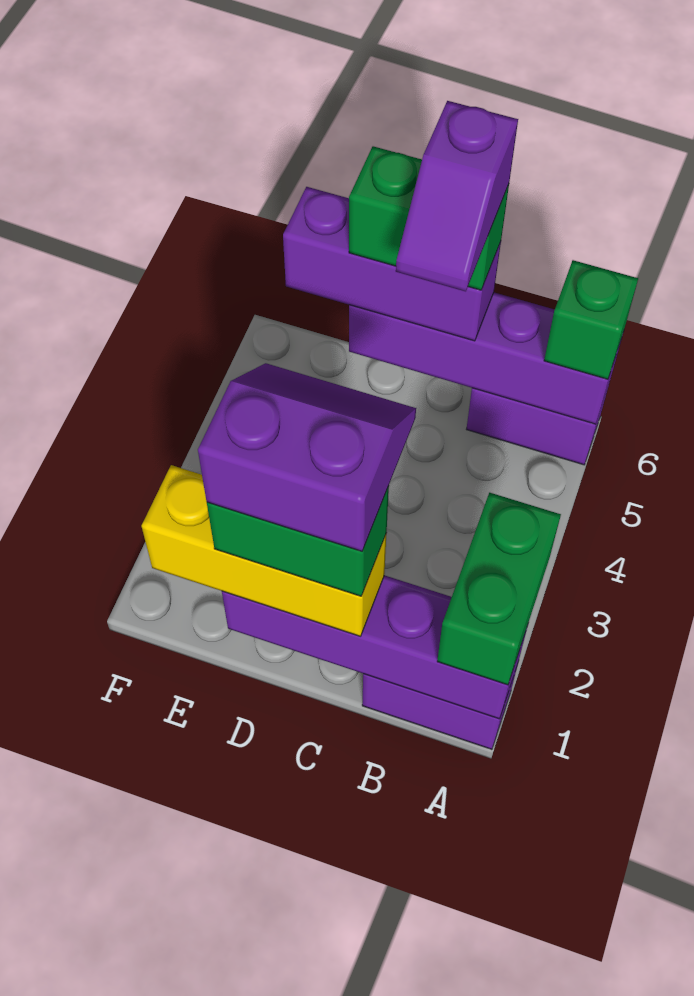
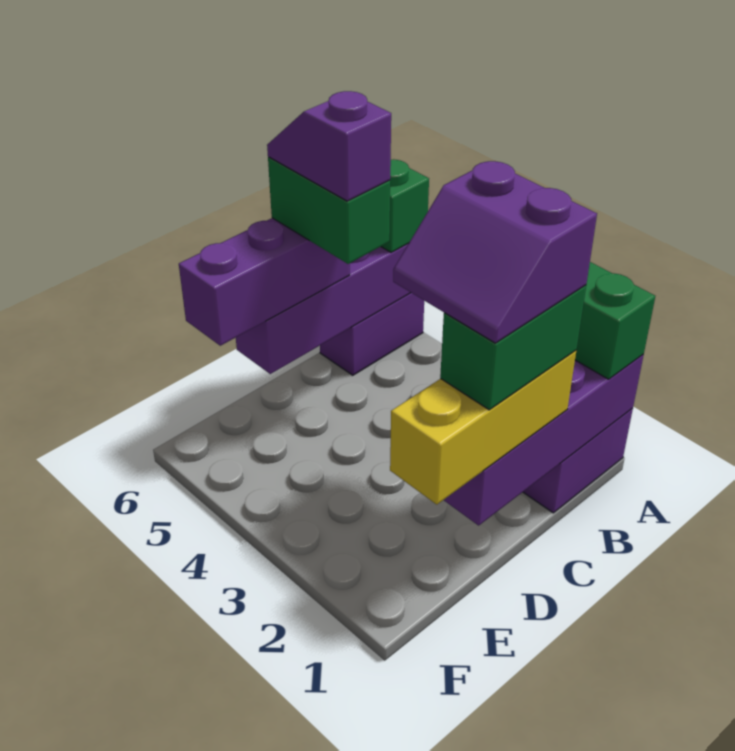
purple 2x2 slope [198,363,416,551] -> purple 2x2 slope turned to [393,161,597,343]
purple 1x2 slope [396,101,518,291] -> purple 1x2 slope turned to [267,91,391,201]
green 1x2 brick [349,146,509,290] -> green 1x2 brick turned to [268,157,390,264]

